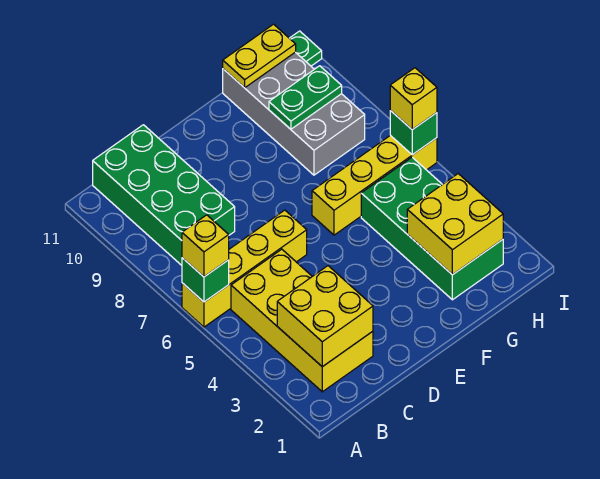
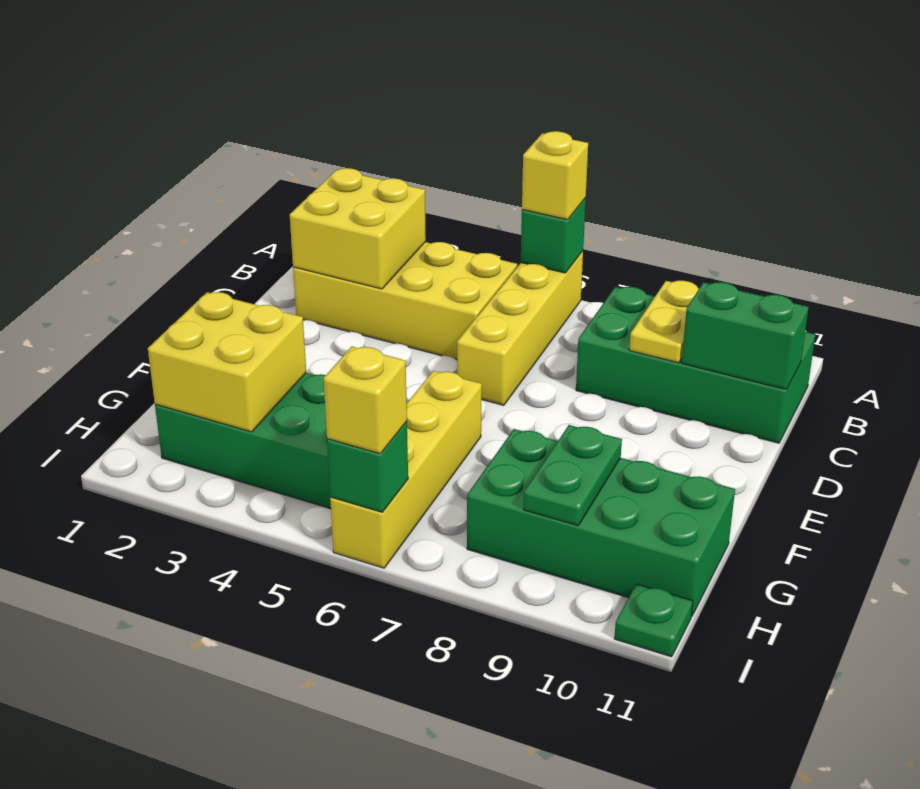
none -> green 1x2 brick [682,282,809,390]
grey 2x4 brick [223,52,365,175] -> green 2x4 brick [467,429,735,617]
yellow 1x2 plate [223,24,296,88] -> yellow 1x2 plate moved to [629,281,699,363]

